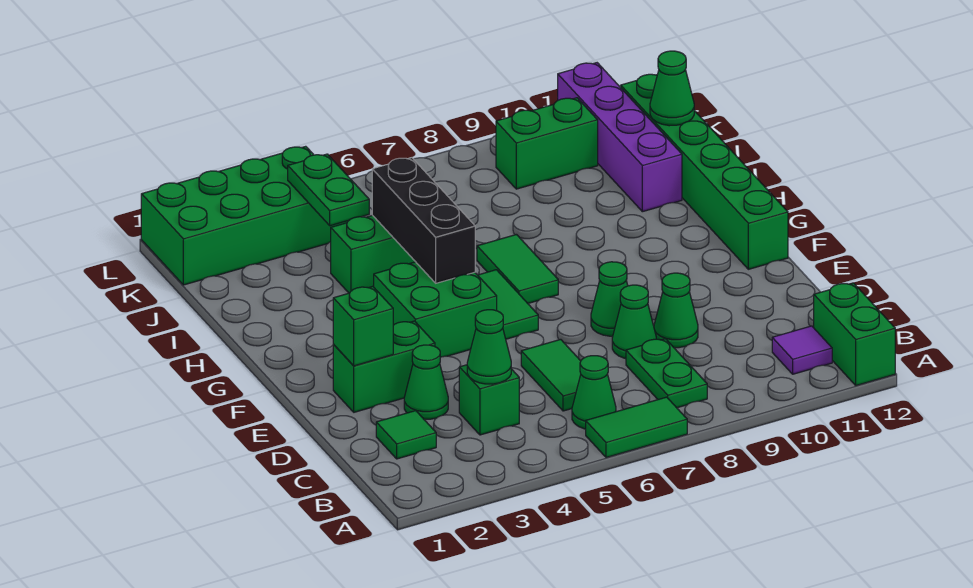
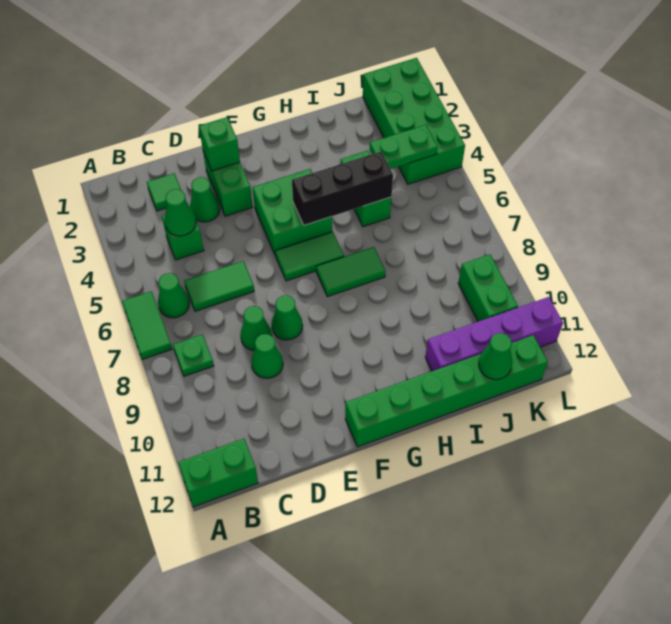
green 1x2 plate [626,339,707,408] -> green 1x1 plate [173,334,214,376]
purple 1x1 tile [772,326,832,374] -> none

